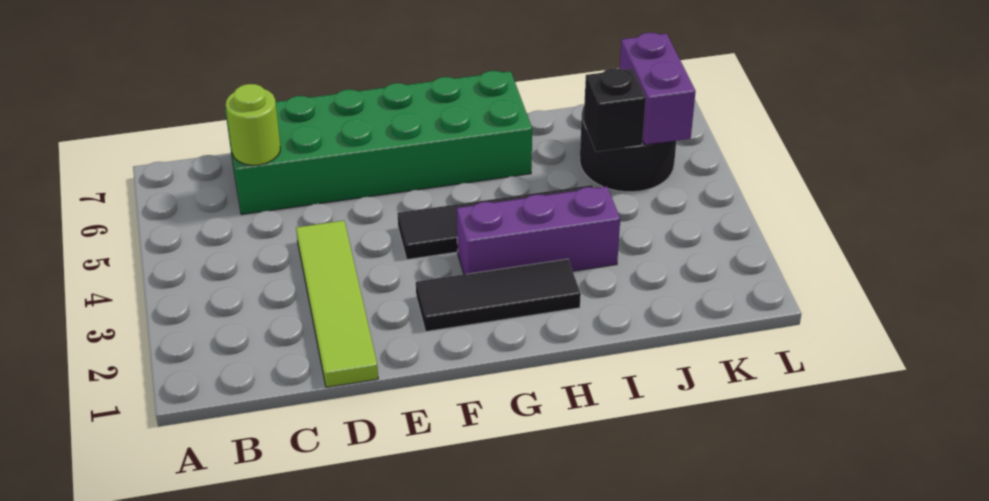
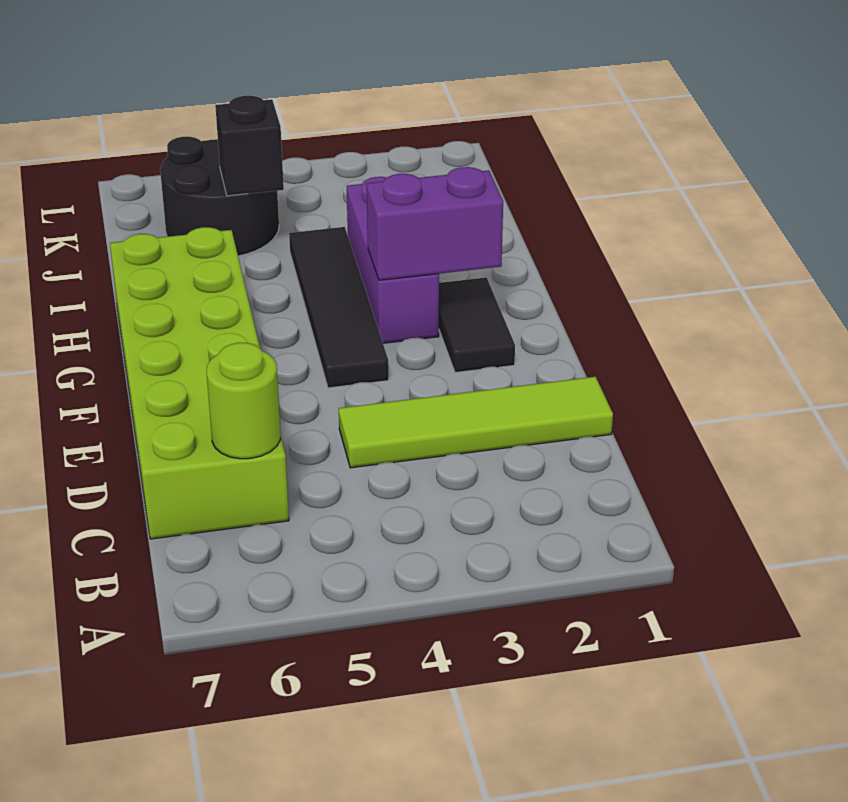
green 2x6 brick [225,71,532,215] -> lime 2x6 brick [110,227,289,539]
black 1x3 tile [416,259,581,332] -> black 1x2 tile [439,277,515,373]
purple 1x2 brick [620,33,696,145] -> purple 1x2 brick moved to [367,167,503,280]

